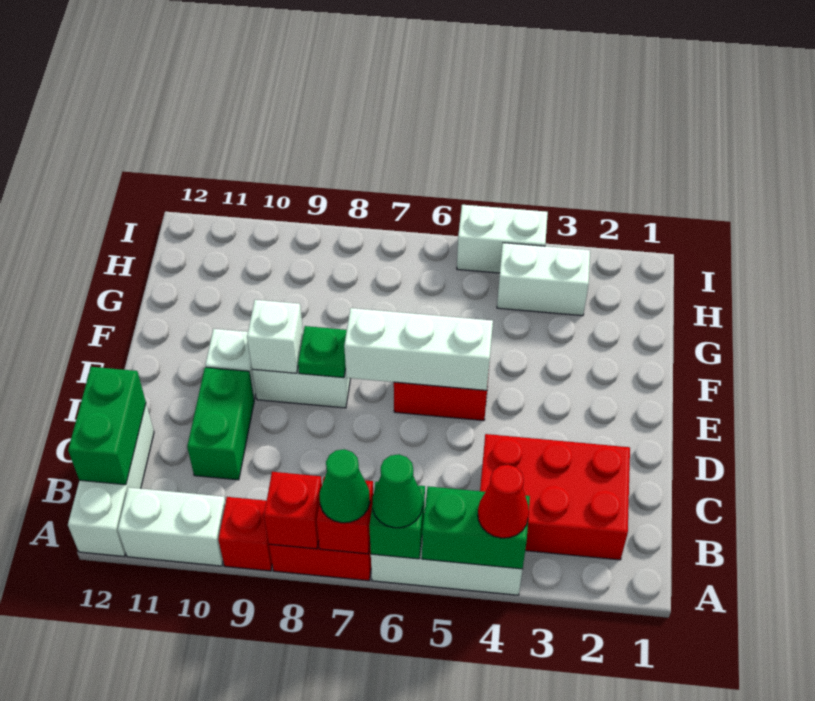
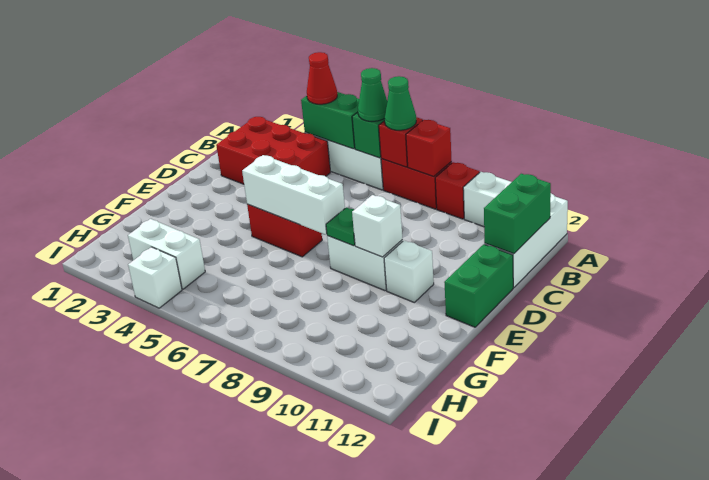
green 1x2 brick [187,367,254,480] -> green 1x2 brick moved to [444,244,513,327]
white 1x2 brick [457,205,548,273] -> white 1x1 brick [128,247,182,308]

